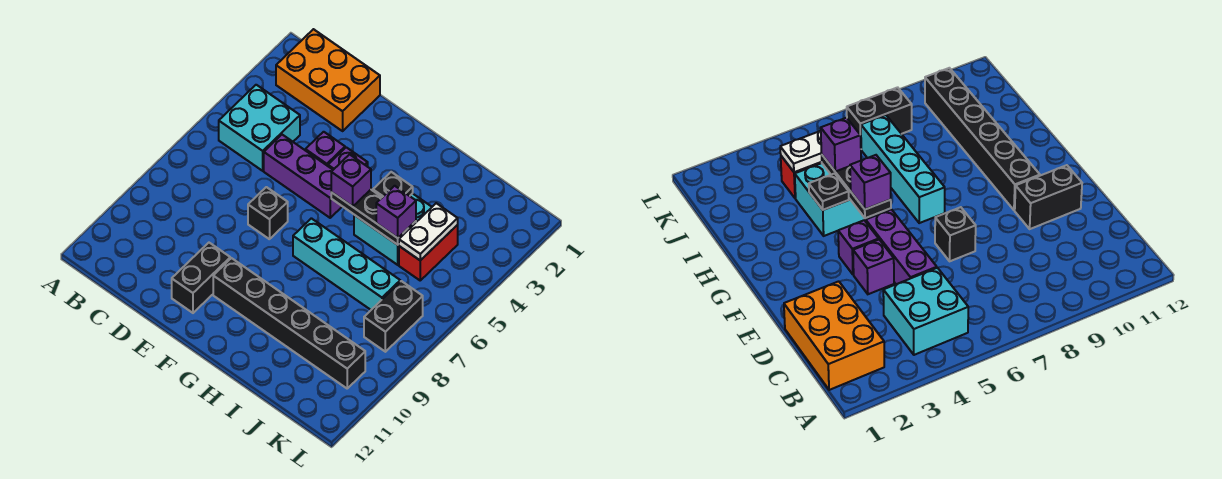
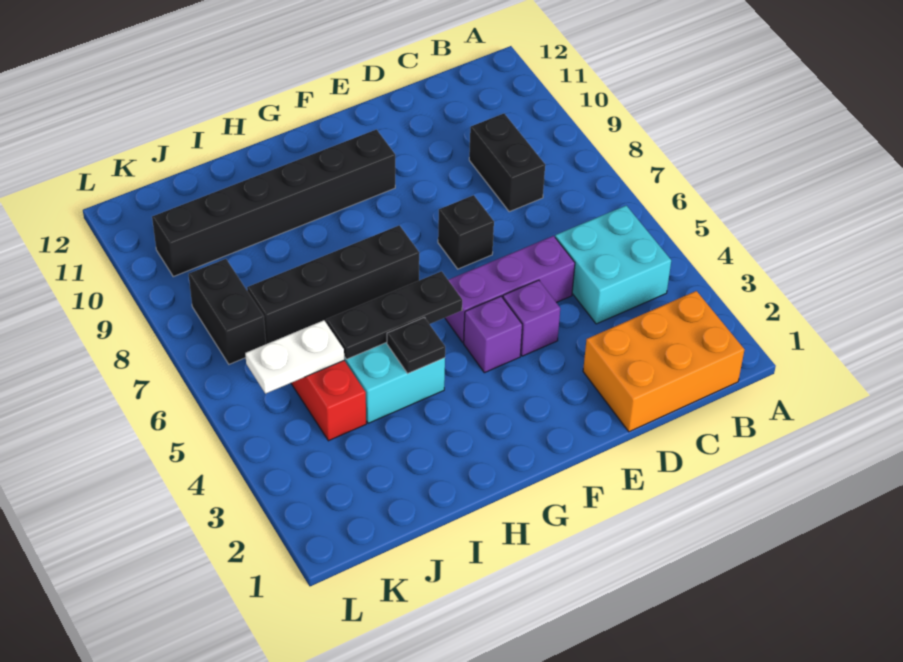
black 1x2 brick [172,243,230,313] -> black 1x2 brick moved to [469,114,545,212]
purple 1x1 brick [331,154,371,207] -> none
cyan 1x4 brick [293,218,400,310] -> black 1x4 brick [247,225,419,344]
purple 1x1 brick [376,186,416,238] -> none
white 1x2 plate [399,203,458,260] -> white 1x2 plate turned to [245,320,344,394]

